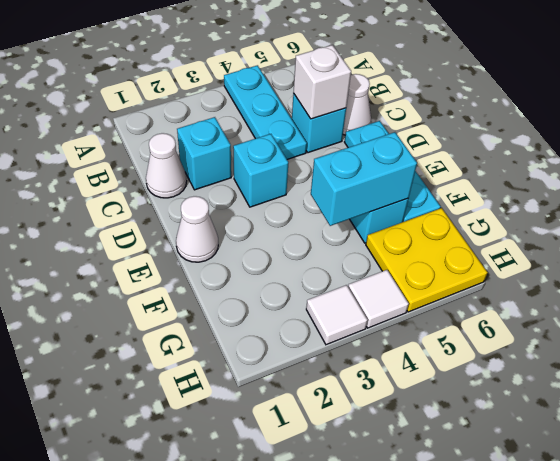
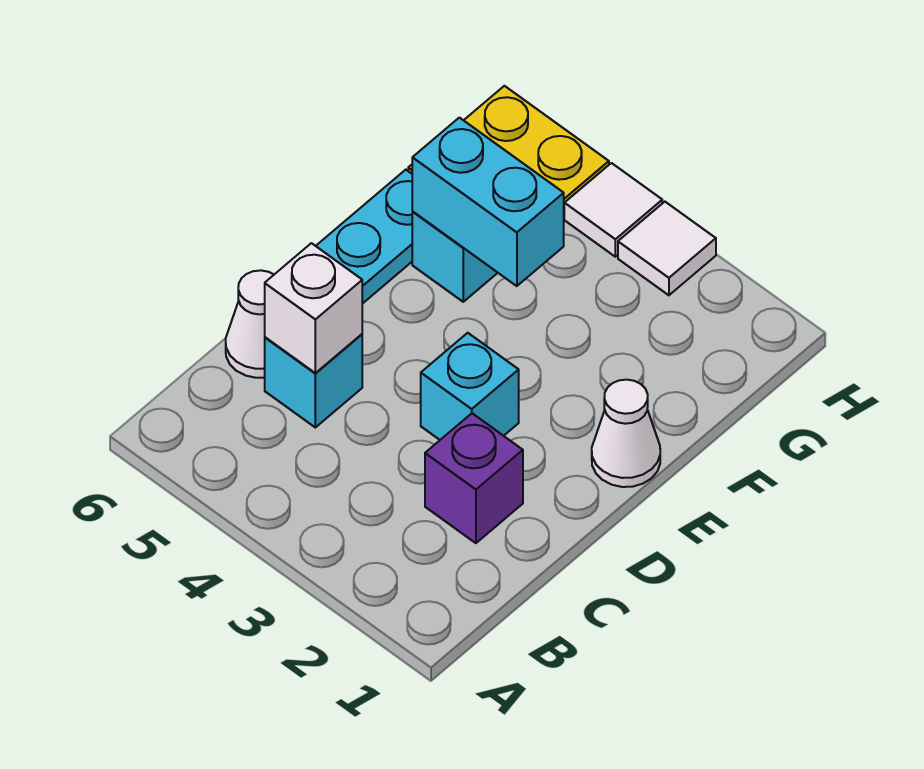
cyan 1x3 plate [224,65,307,159] -> none
white 1x1 cone [146,133,186,198] -> none
cyan 1x1 brick [177,117,231,190] -> purple 1x1 brick [425,413,523,543]

